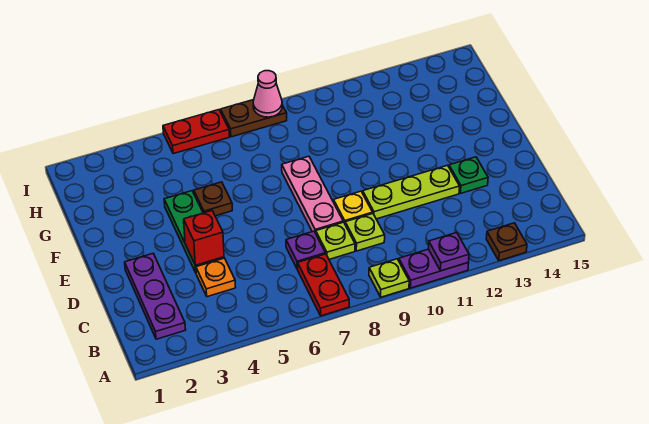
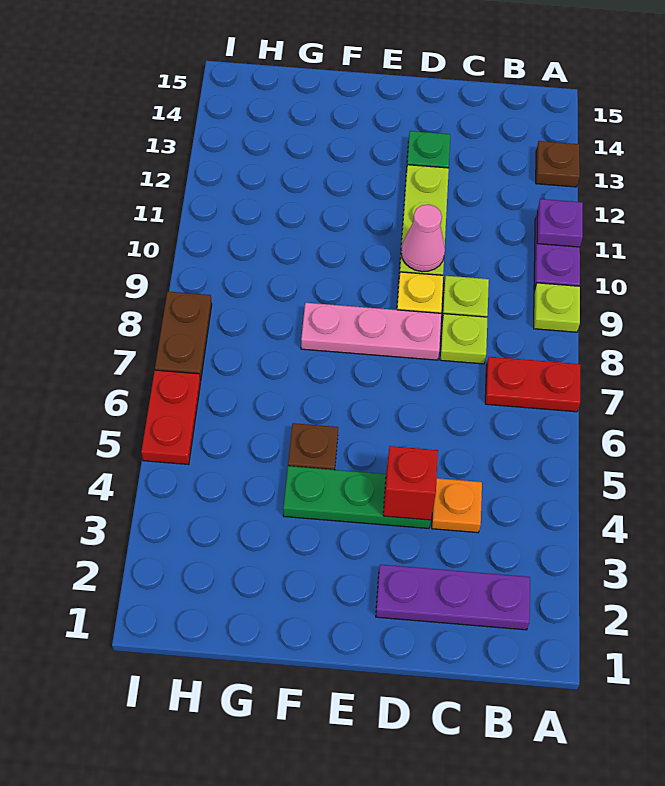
purple 1x1 plate [286,231,325,269] -> none
pink 1x1 cone [253,71,282,117] -> pink 1x1 cone moved to [401,204,445,272]

